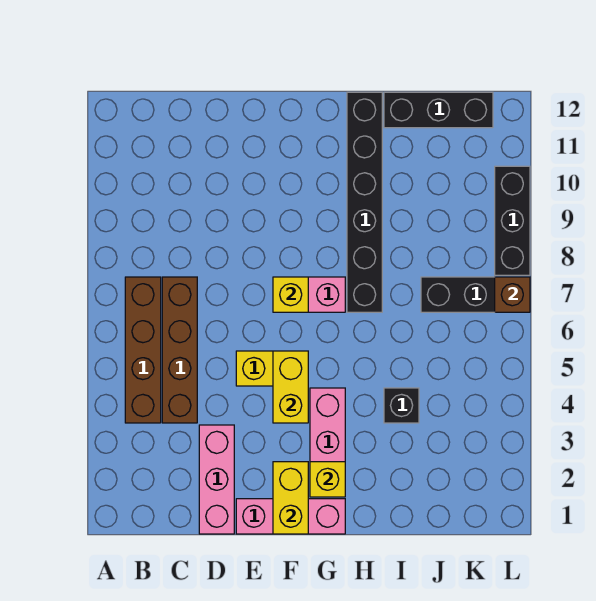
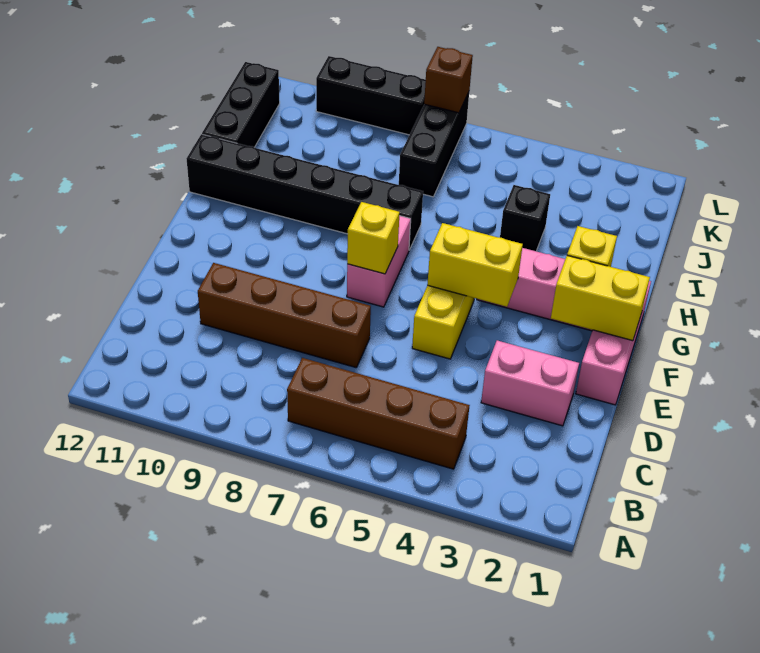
brown 1x4 brick [162,277,197,423] -> brown 1x4 brick moved to [198,263,371,367]
pink 1x3 brick [199,425,234,534] -> pink 1x2 brick [481,340,579,426]

